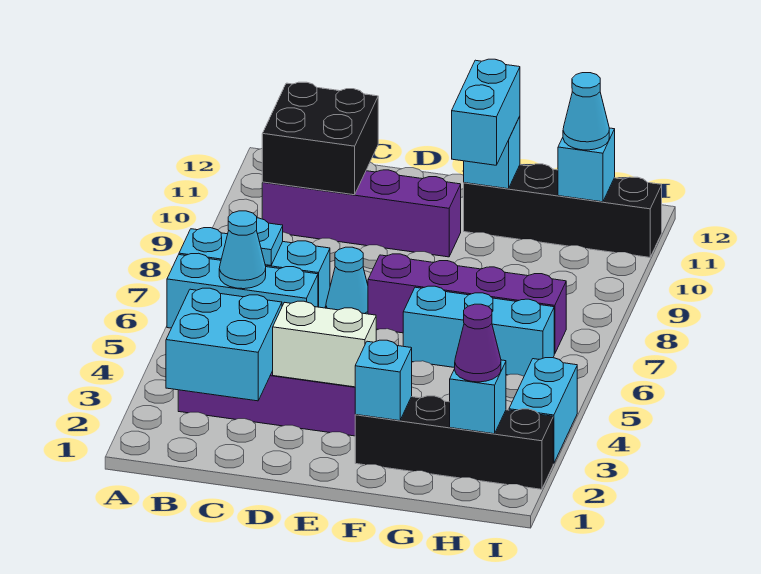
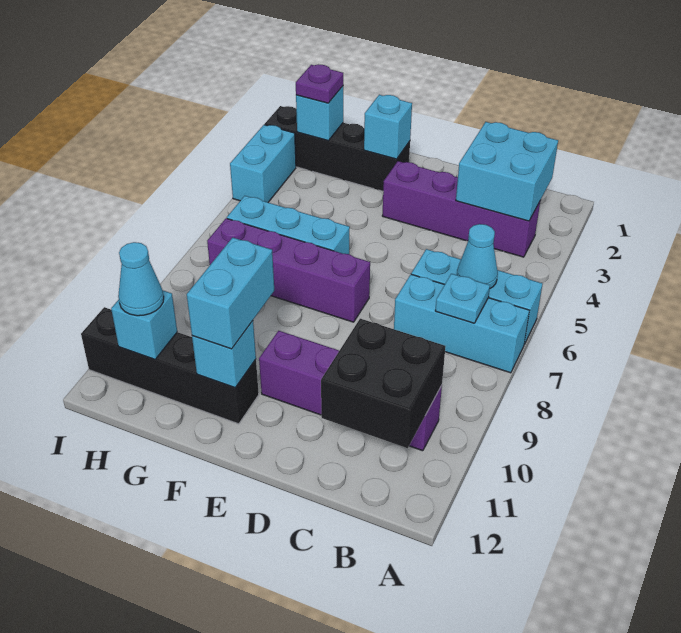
white 1x2 brick [273,301,376,387] -> none
cyan 1x1 cone [326,247,368,314] -> none
purple 1x1 cone [455,304,501,382] -> purple 1x1 plate [296,64,343,103]

